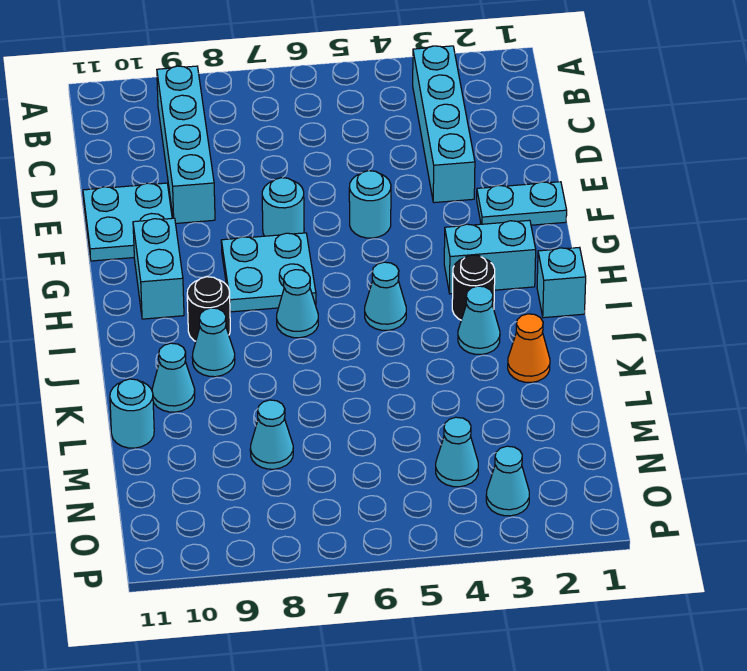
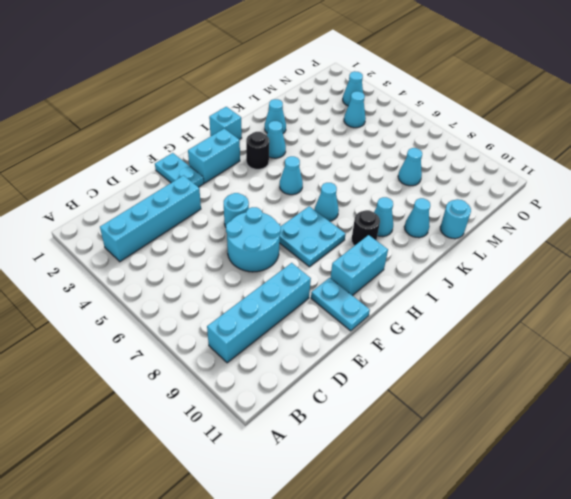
cyan 2x2 plate [83,183,172,261] -> cyan 1x2 plate [311,278,370,331]
cyan 1x1 round brick [262,178,304,236] -> cyan 2x2 round brick [226,207,281,272]
cyan 1x2 brick [444,220,536,294] -> cyan 1x2 brick turned to [188,129,240,183]
orange 1x1 cone [508,314,550,382] -> cyan 1x1 cone [265,99,286,133]

